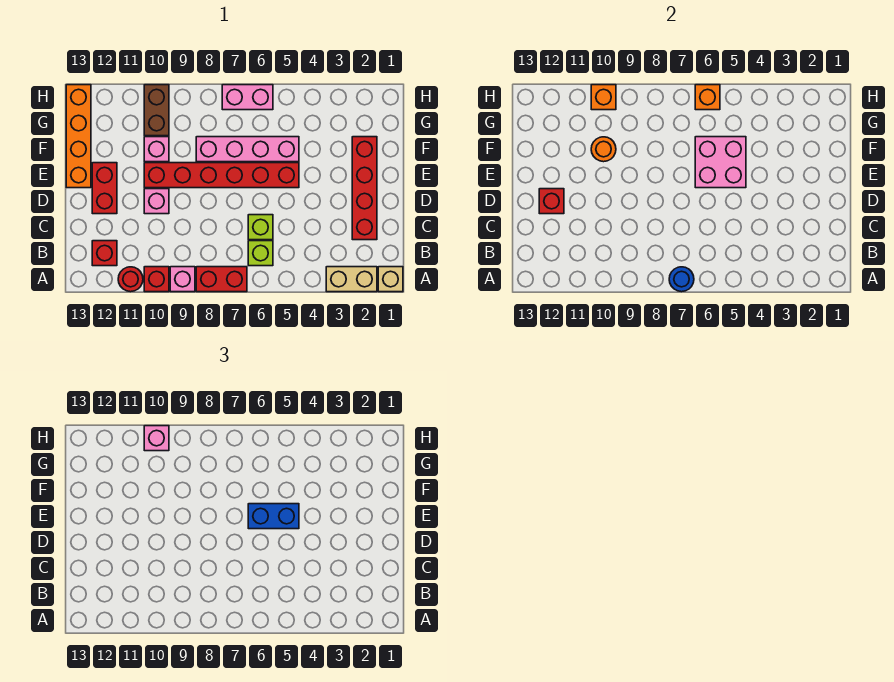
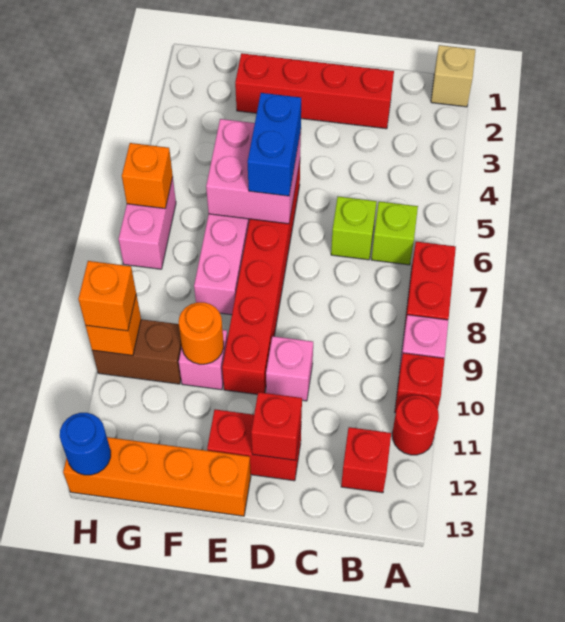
tan 1x2 brick [326,267,377,292] -> none
blue 1x1 round brick [669,267,694,292] -> blue 1x1 round brick moved to [60,413,111,475]
pink 1x1 brick [144,426,169,451] -> orange 1x1 brick [78,261,136,331]

